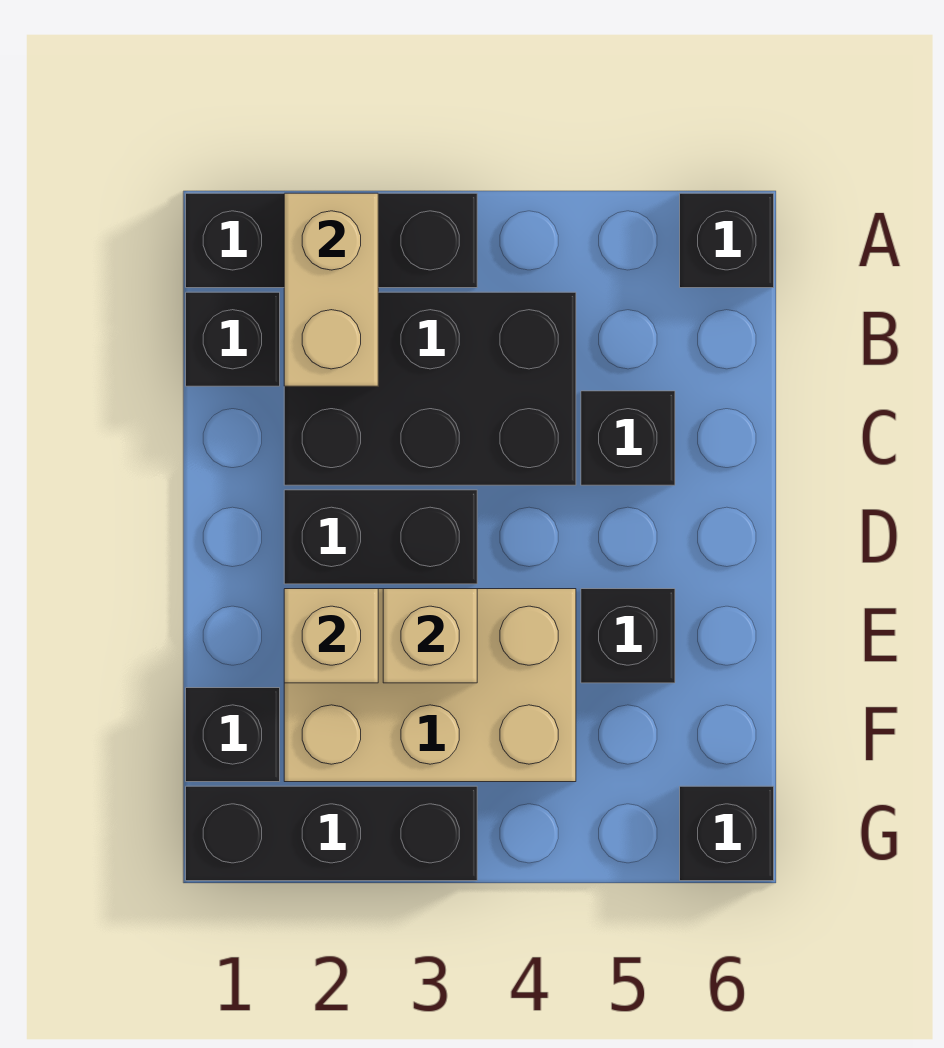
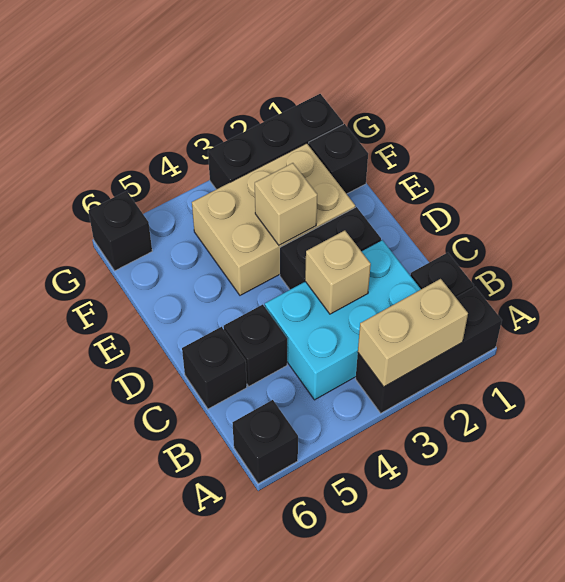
tan 1x2 brick [284,193,378,386] -> tan 1x2 brick turned to [358,279,468,387]
black 2x3 brick [284,292,576,485] -> cyan 2x3 brick [265,240,421,400]
tan 1x1 brick [284,589,378,683] -> tan 1x1 brick moved to [305,230,371,314]
black 1x1 brick [581,589,675,683] -> black 1x1 brick moved to [182,327,247,409]

